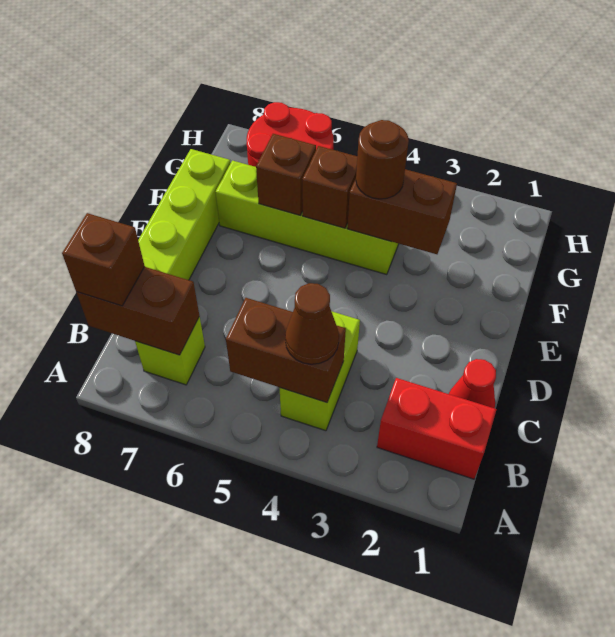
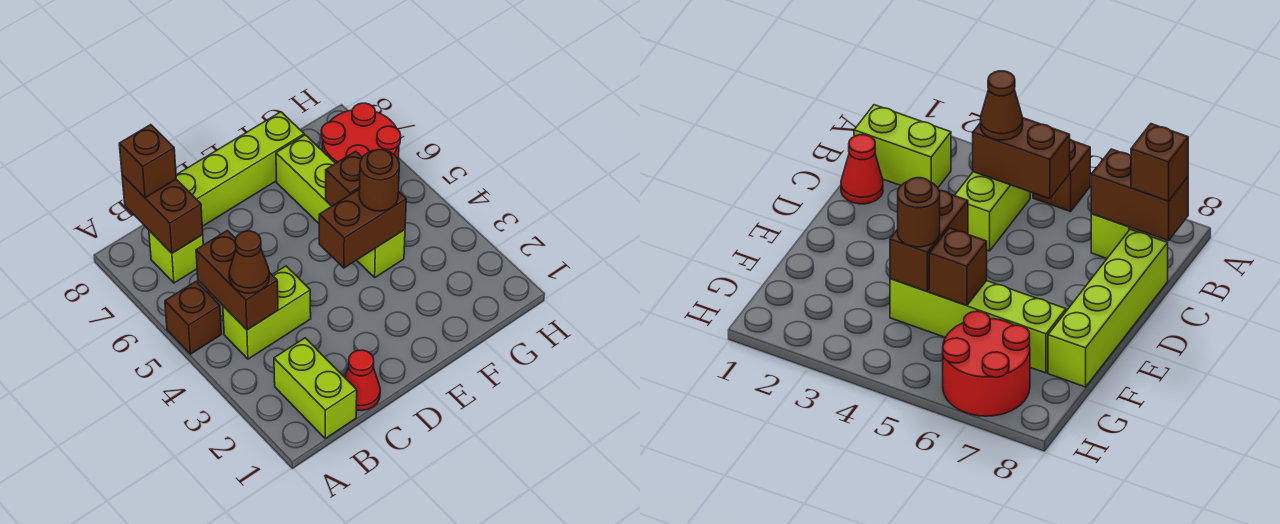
red 1x2 brick [377,378,497,479] -> lime 1x2 brick [274,338,357,438]
brown 1x2 brick [347,169,457,254] -> brown 1x2 brick turned to [319,189,406,268]
brown 1x1 brick [256,134,316,215] -> brown 1x1 brick moved to [165,281,221,354]

